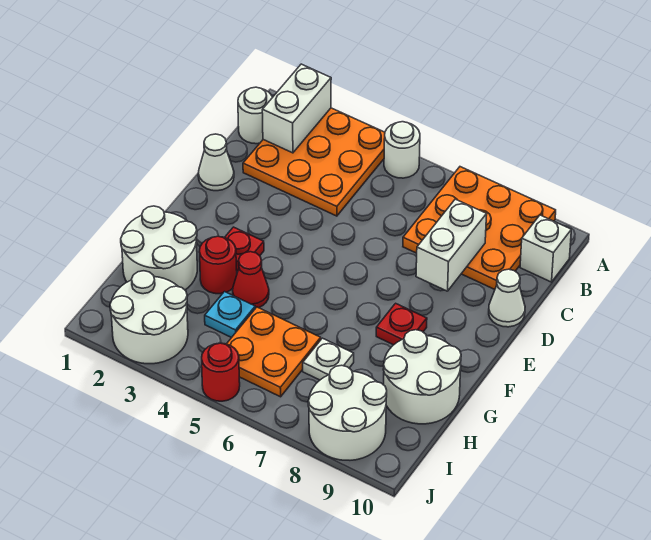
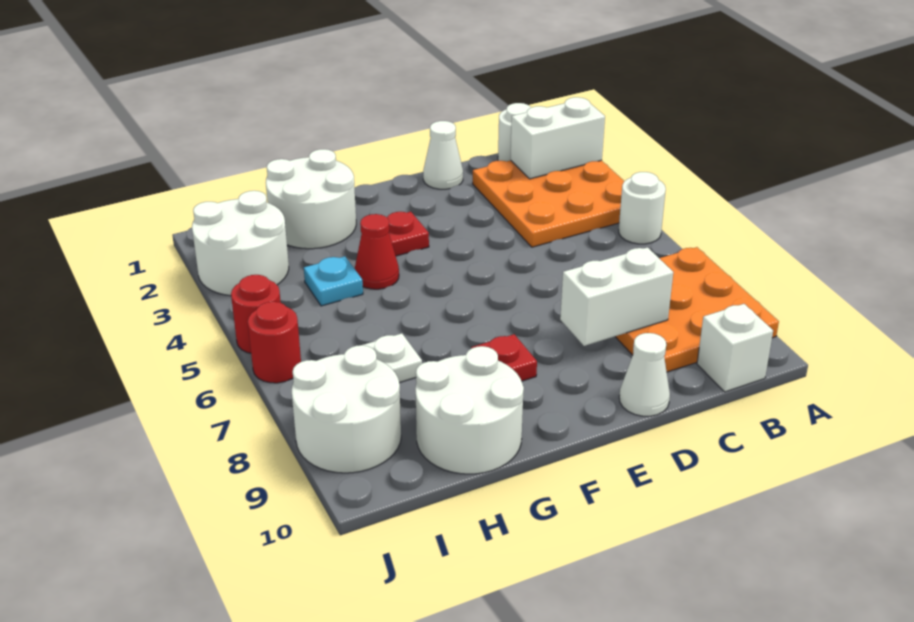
red 1x1 round brick [199,236,237,294] -> red 1x1 round brick moved to [248,302,301,383]
orange 2x2 plate [227,307,321,397] -> none

